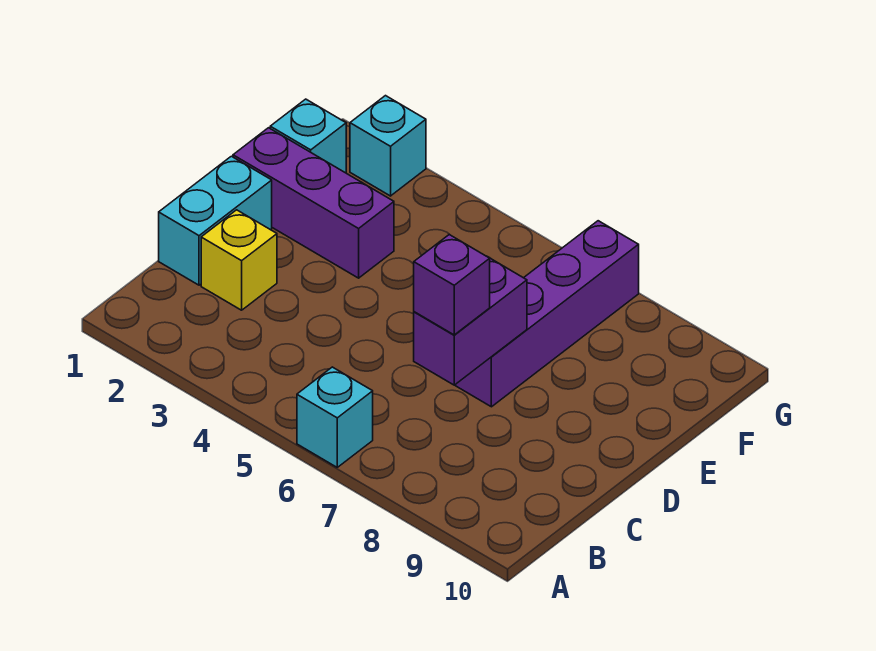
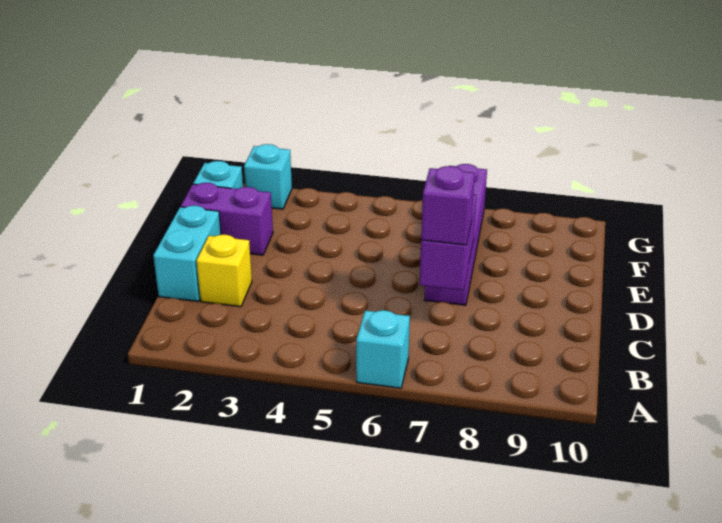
purple 1x3 brick [233,128,394,278] -> purple 1x2 brick [181,183,273,255]

